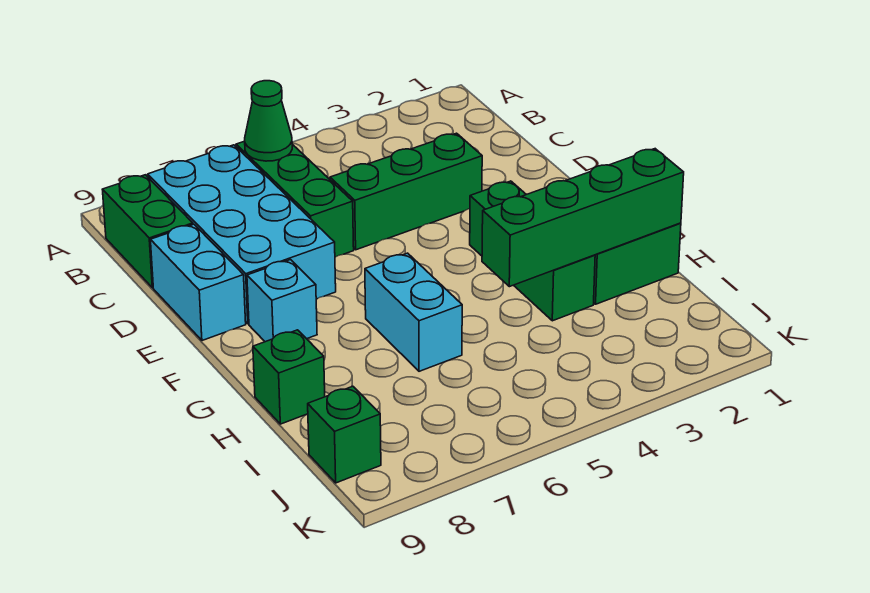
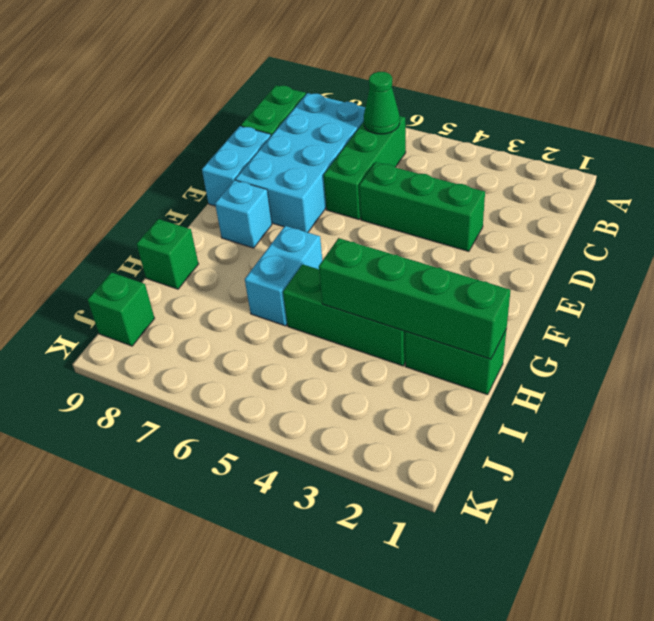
green 1x3 brick [470,181,595,321] -> green 1x3 brick turned to [283,264,405,366]

